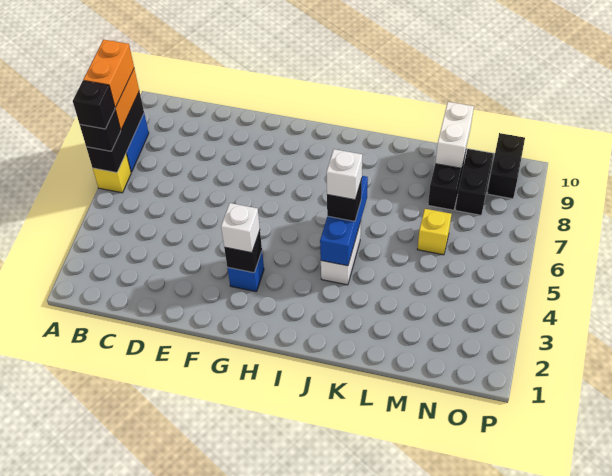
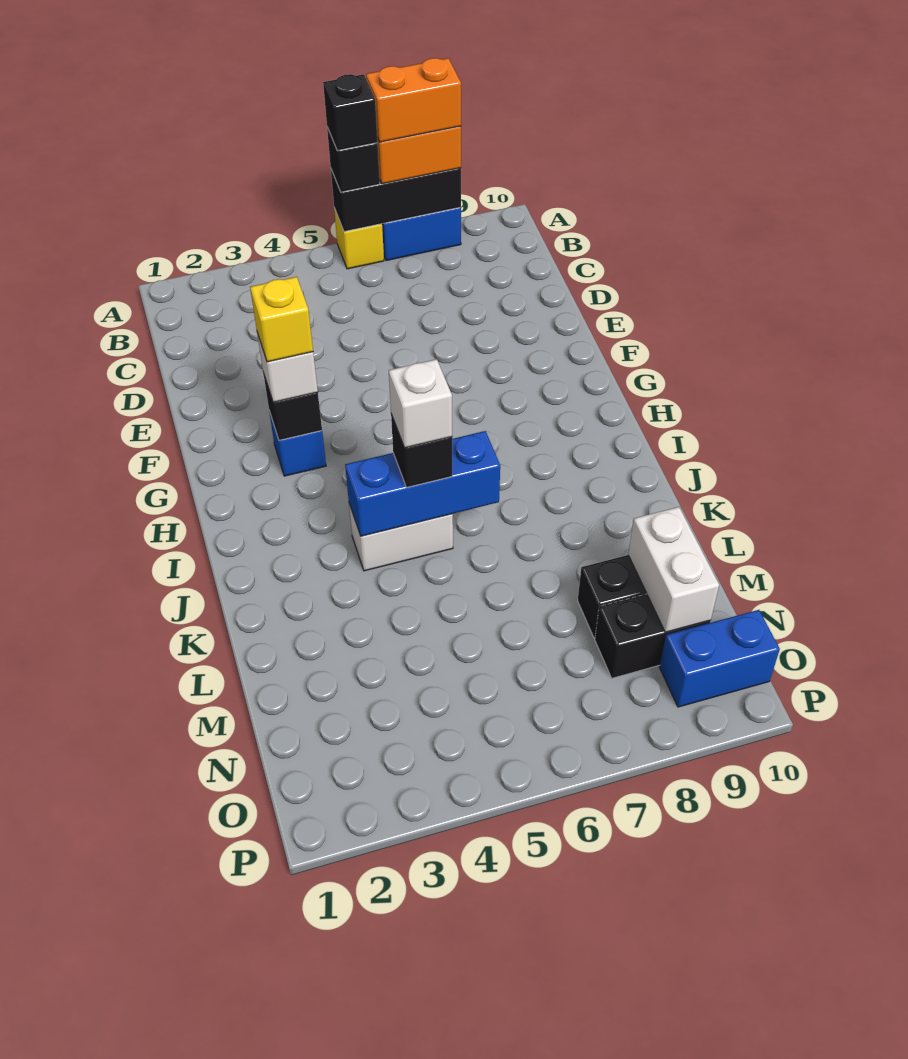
yellow 1x1 brick [417,209,451,255] -> yellow 1x1 brick moved to [250,277,313,362]
white 1x2 brick [435,102,474,168] -> white 1x2 brick turned to [628,507,719,632]
black 1x2 brick [487,133,525,199] -> blue 1x2 brick [660,610,780,707]

